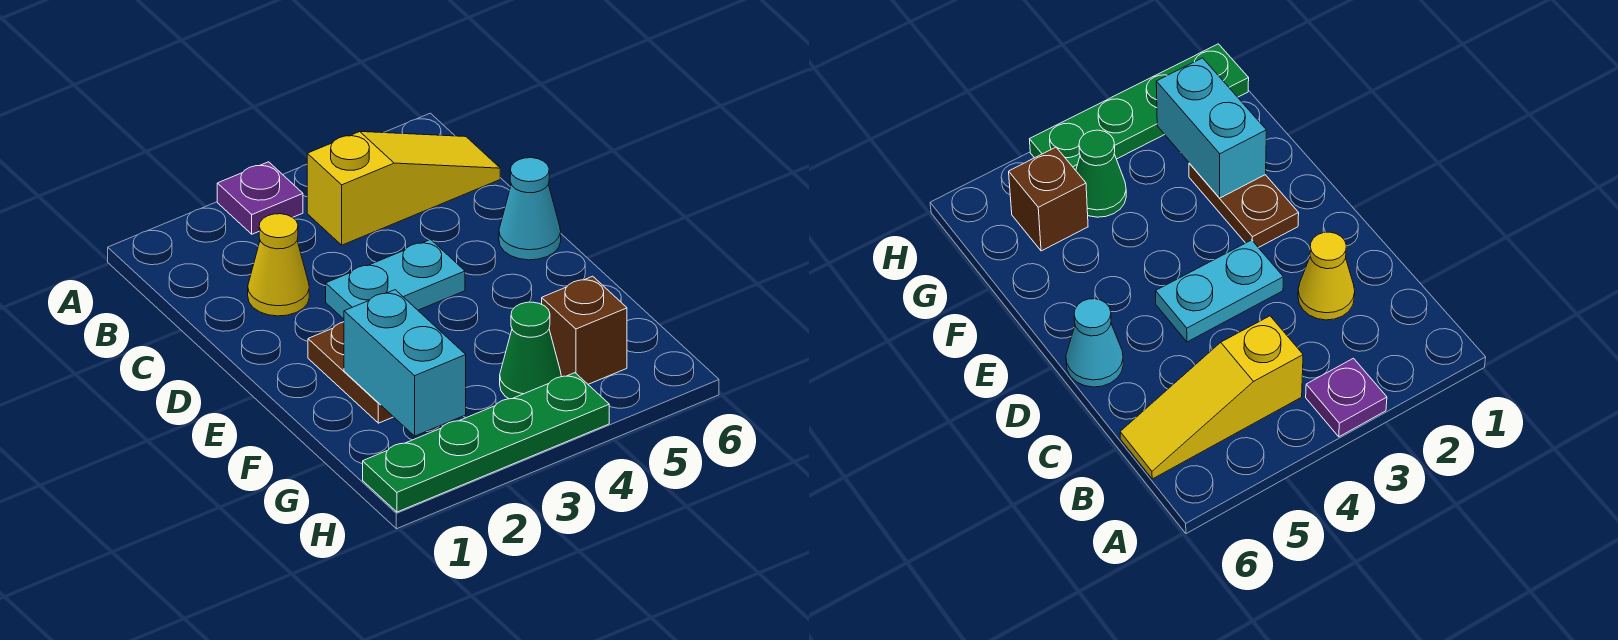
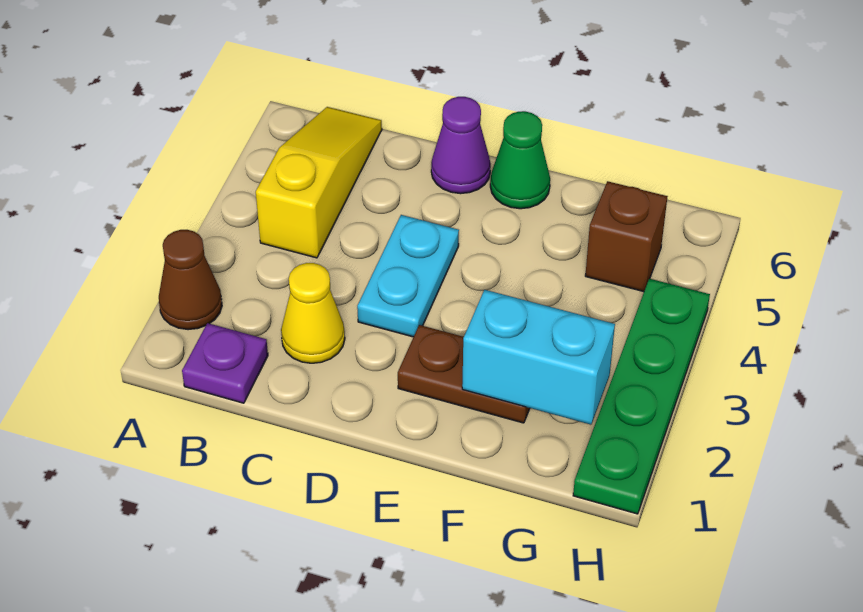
none -> brown 1x1 cone [159,230,222,330]
purple 1x1 plate [217,162,303,234] -> purple 1x1 plate moved to [182,323,268,403]
cyan 1x1 cone [499,158,561,260] -> purple 1x1 cone [431,97,491,194]
green 1x1 cone [500,302,561,399] -> green 1x1 cone moved to [490,111,550,209]

